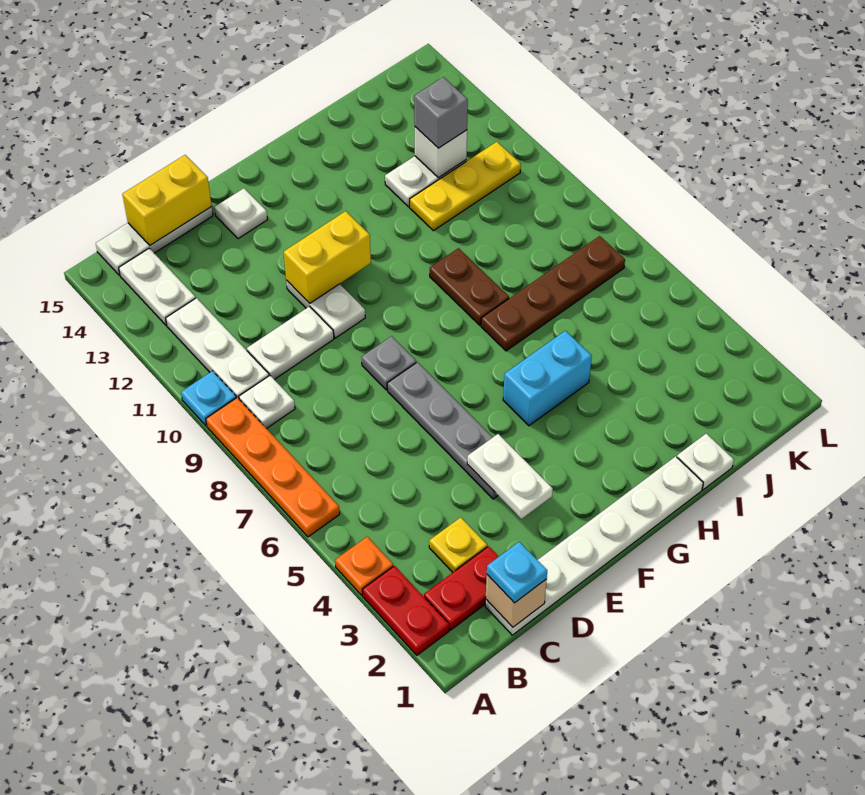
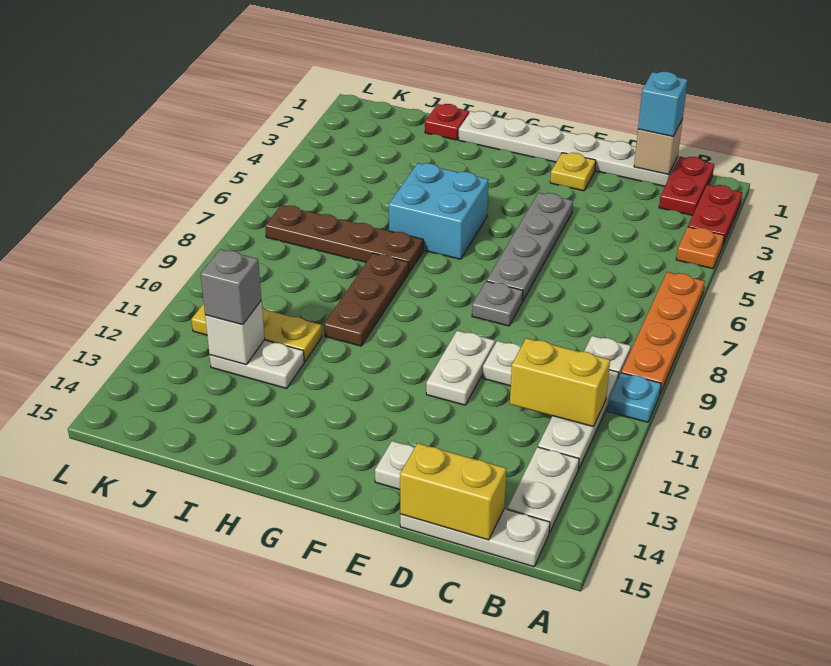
red 1x2 plate [424,546,499,630] -> red 1x2 plate turned to [659,157,714,215]
cyan 1x1 plate [487,542,547,603] -> cyan 1x1 brick [638,72,688,136]
yellow 1x1 plate [429,517,487,572] -> yellow 1x1 plate moved to [550,153,596,191]
white 1x2 plate [467,434,553,519] -> none
yellow 1x2 brick [284,211,371,303] -> yellow 1x2 brick moved to [510,338,610,427]
cyan 1x2 brick [503,331,592,426] -> cyan 2x2 brick [389,163,488,259]
brown 1x2 plate [430,248,509,325] -> brown 1x3 plate [324,253,408,346]
white 1x1 plate [677,434,734,490] -> red 1x1 plate [425,104,469,140]

